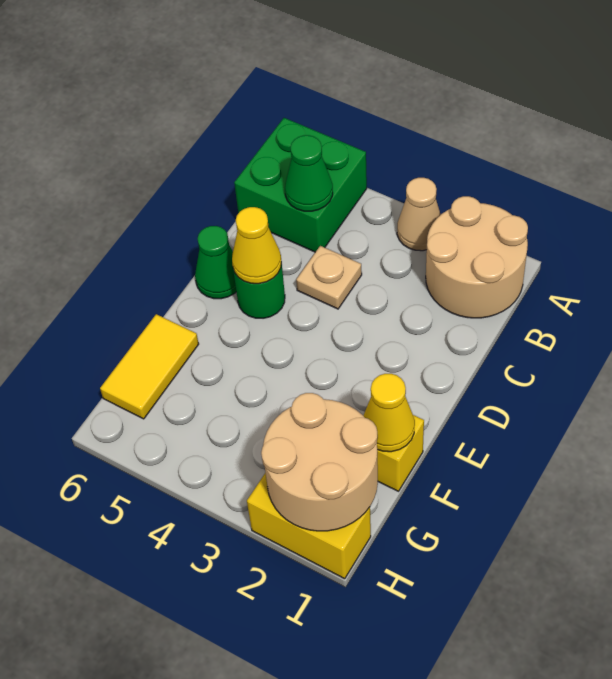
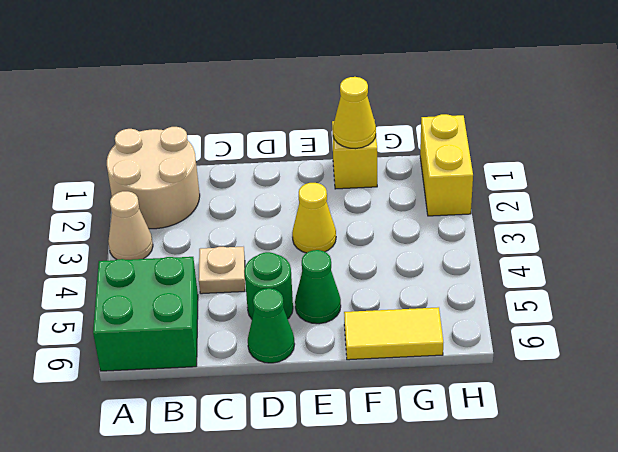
green 1x1 cone [285,135,333,211] -> green 1x1 cone moved to [295,250,341,324]
yellow 1x1 cone [232,207,281,284] -> yellow 1x1 cone moved to [292,183,336,253]
tan 2x2 round brick [261,393,378,531] -> none

